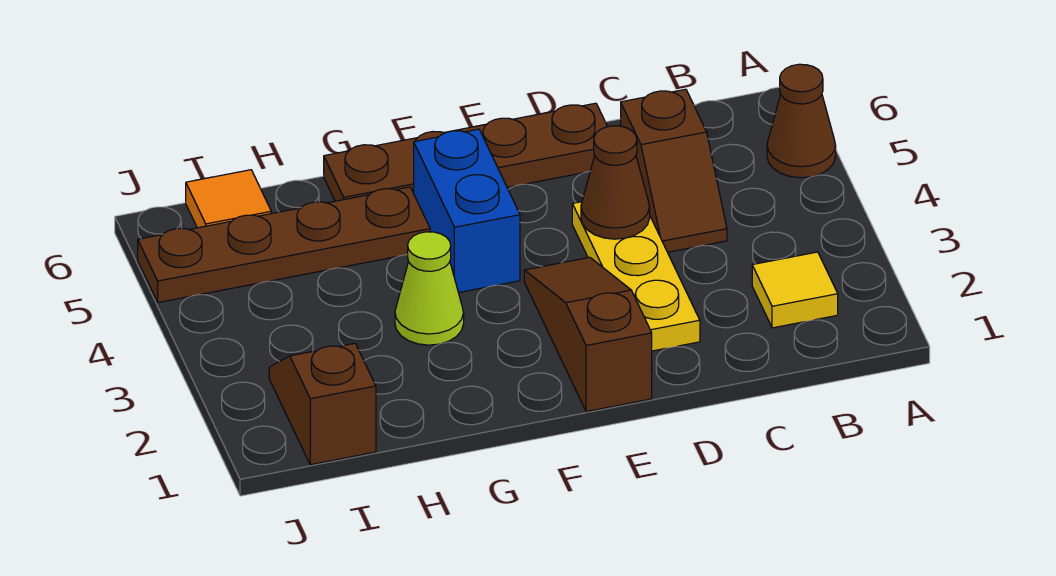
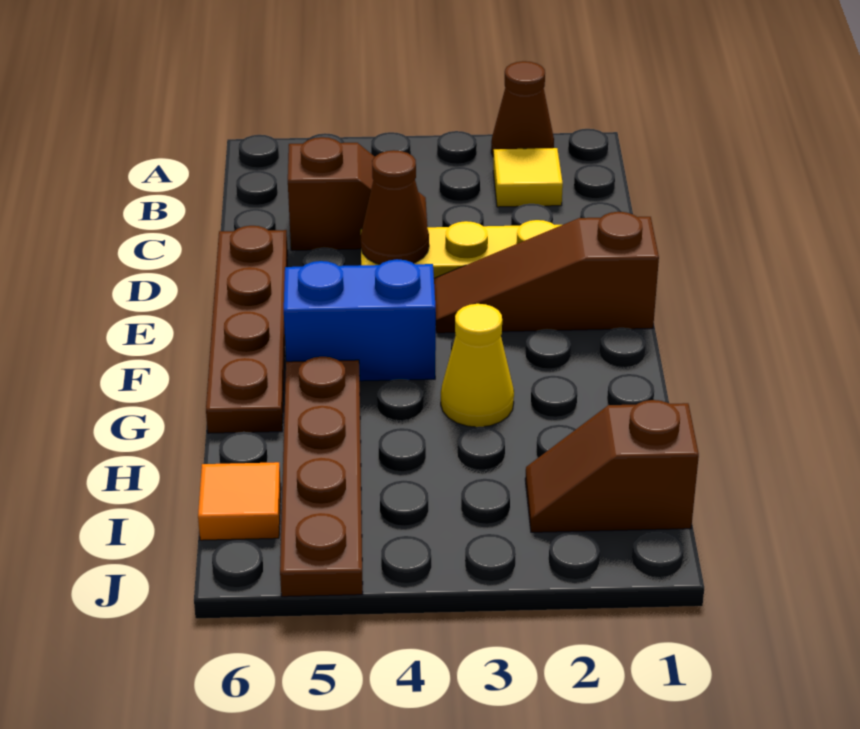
brown 1x1 cone [767,64,836,178] -> brown 1x1 cone moved to [491,61,554,157]
lime 1x1 cone [395,232,464,345] -> yellow 1x1 cone [441,304,514,427]

